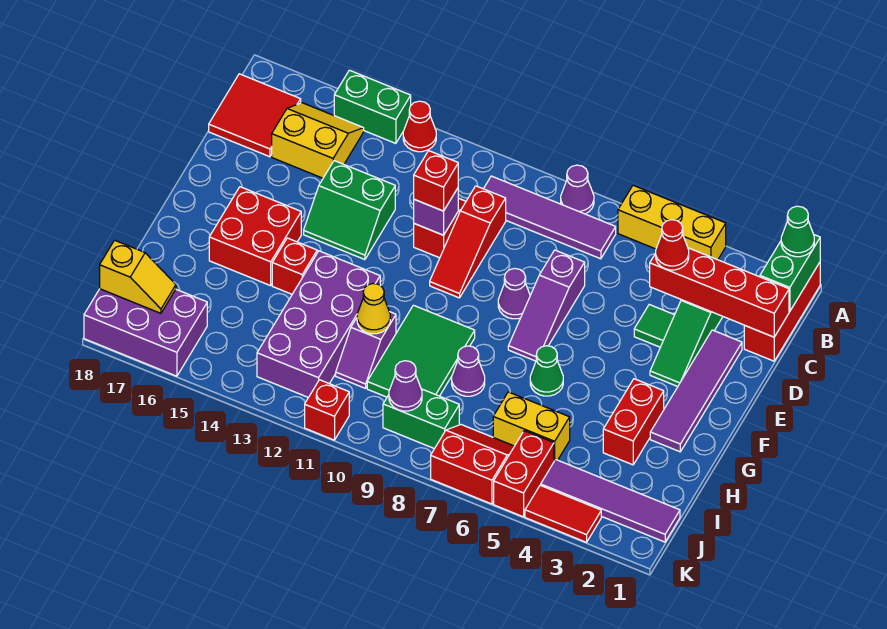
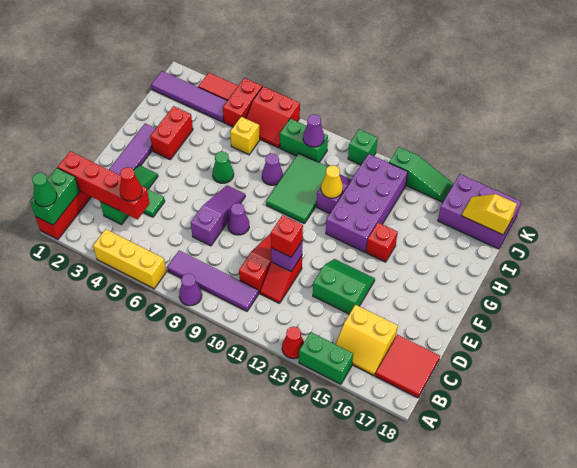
red 2x2 brick [209,187,301,286] -> none
yellow 1x2 brick [493,392,570,461] -> yellow 1x1 brick [230,117,260,155]
red 1x1 brick [305,380,349,440] -> green 1x1 brick [348,129,378,165]
none -> green 1x3 slope [389,147,454,202]

